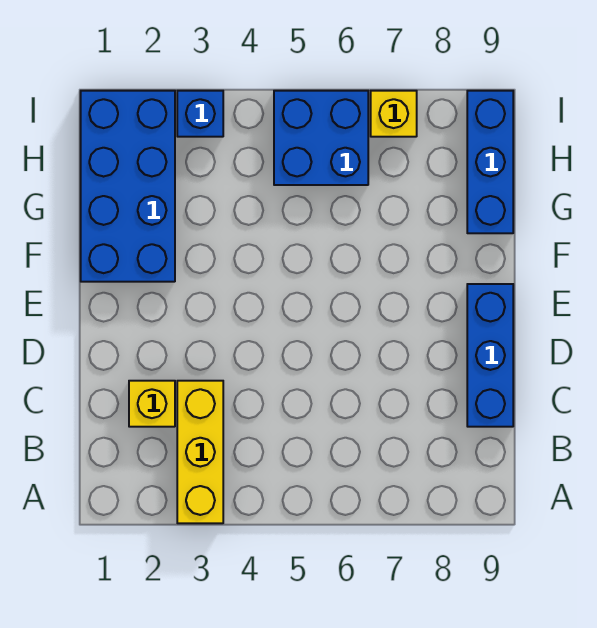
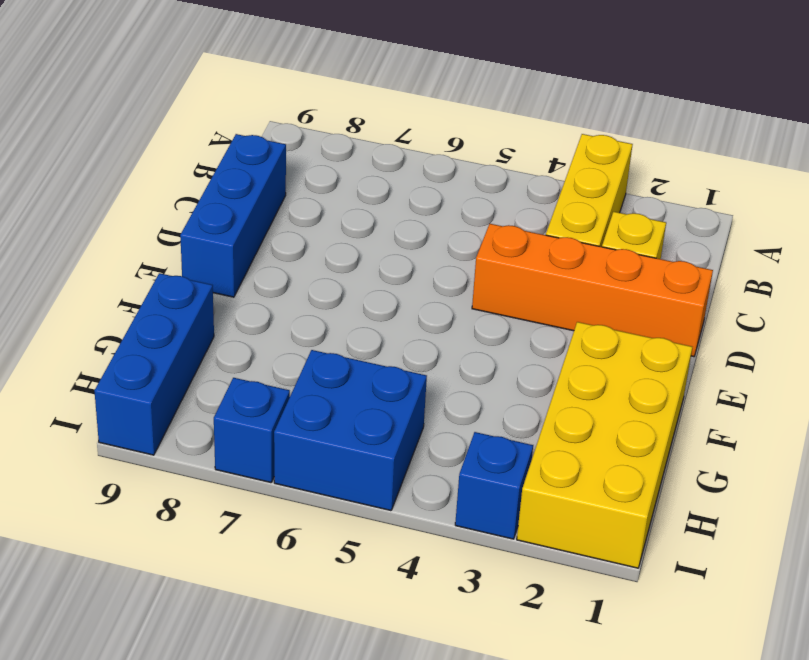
none -> orange 1x4 brick [472,224,713,357]
blue 2x4 brick [81,91,175,282] -> yellow 2x4 brick [517,322,692,568]
yellow 1x1 brick [371,91,417,137] -> blue 1x1 brick [214,378,290,483]

